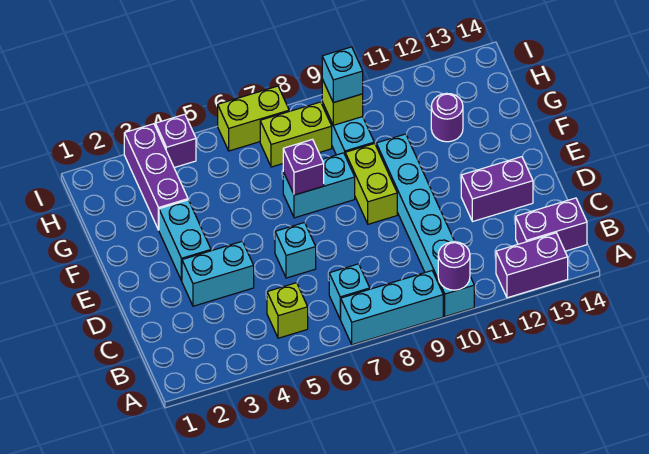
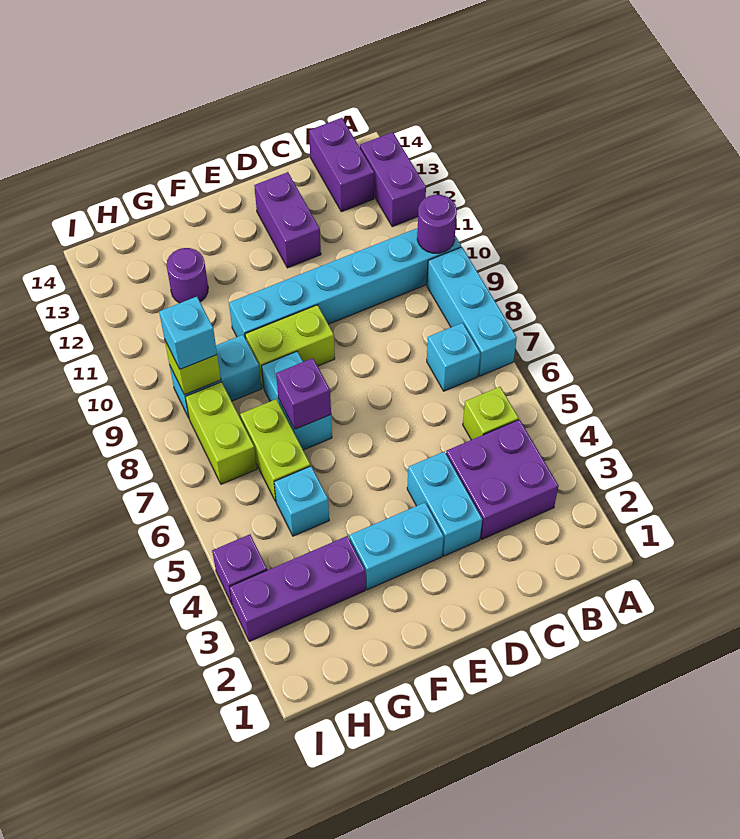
none -> purple 2x2 brick [446,420,559,540]
cyan 1x1 brick [275,223,316,278] -> cyan 1x1 brick moved to [274,466,329,536]
lime 1x2 brick [218,86,289,151] -> lime 1x2 brick moved to [240,399,310,501]

